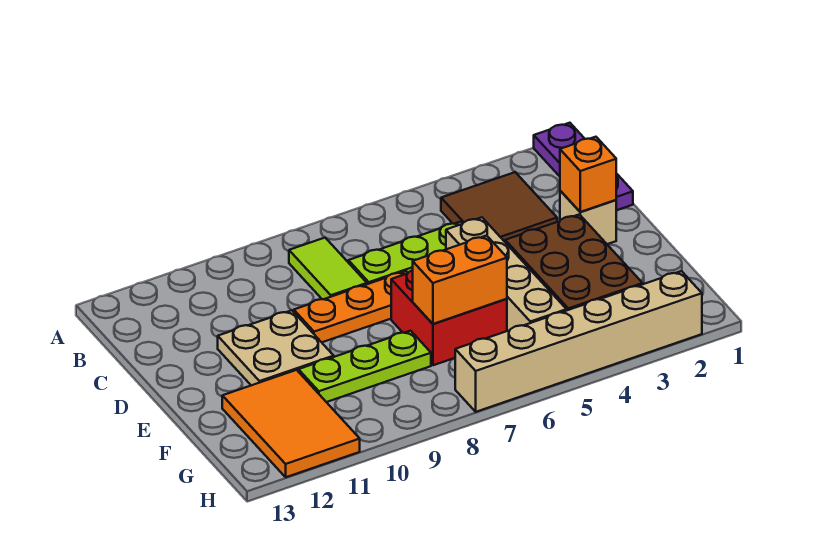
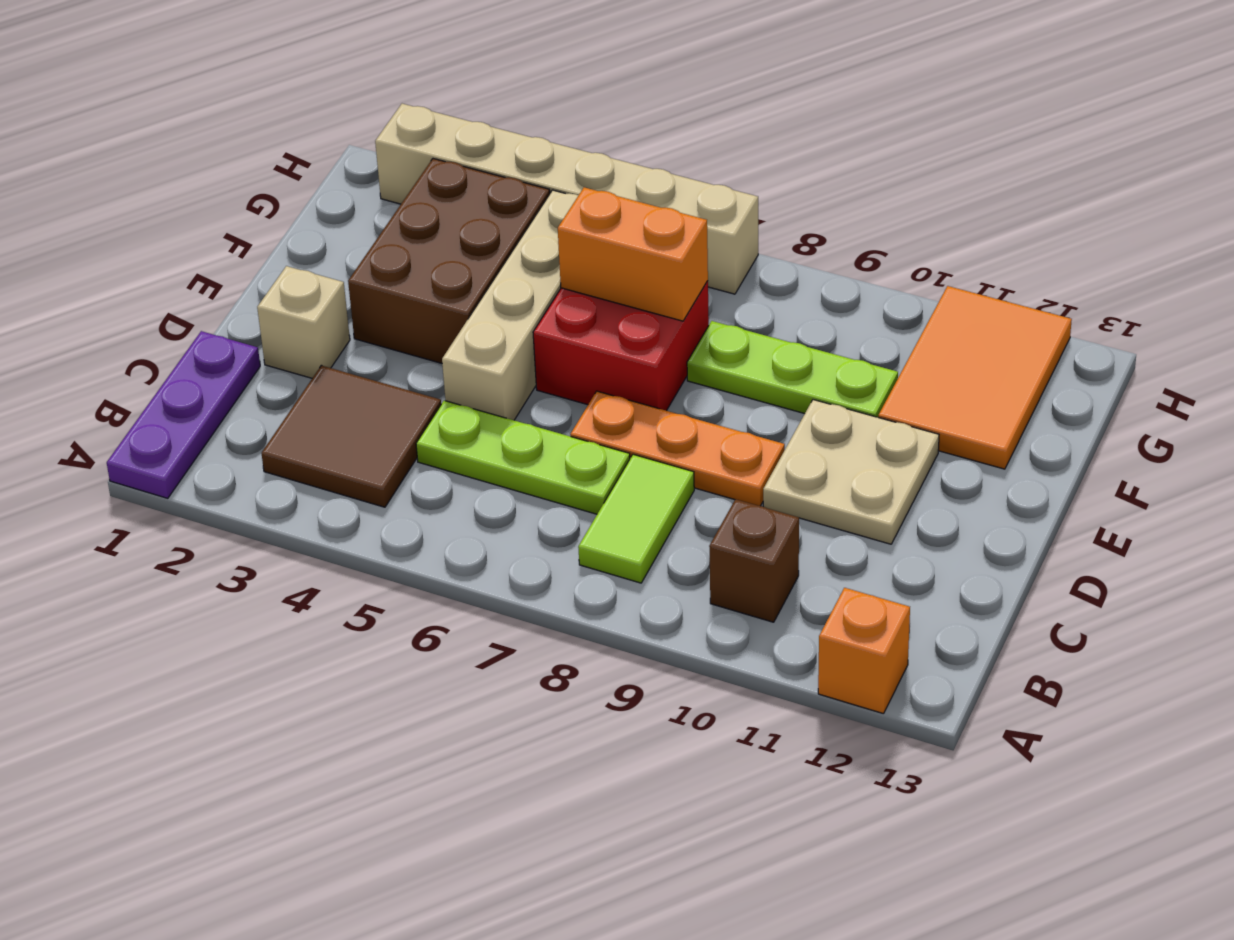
none -> brown 1x1 brick [709,499,799,622]
orange 1x1 brick [560,137,616,212] -> orange 1x1 brick moved to [818,588,910,714]

